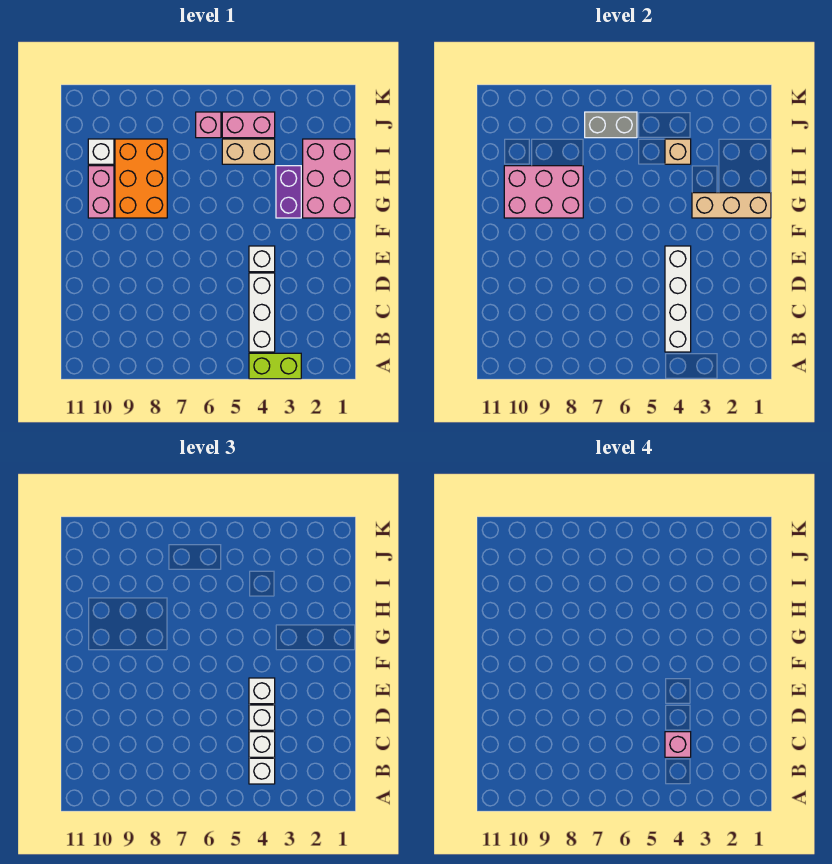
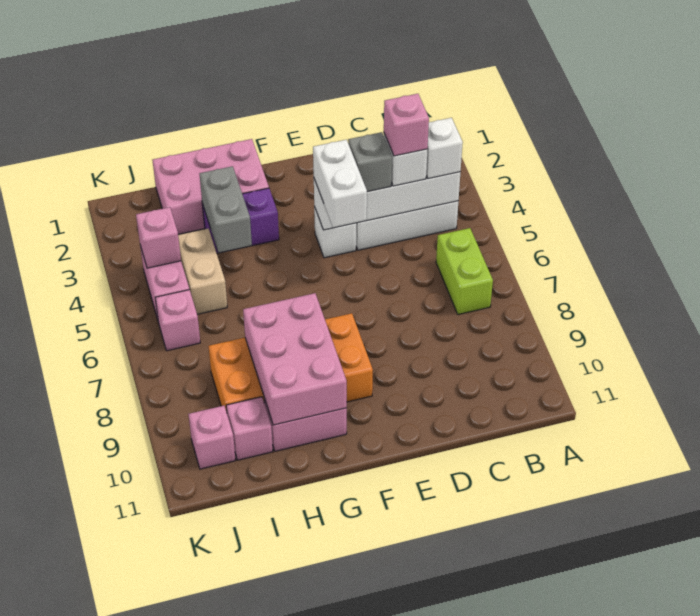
lime 1x2 brick [249,353,301,379] -> lime 1x2 brick moved to [436,228,493,315]
white 1x1 brick [249,705,275,730] -> grey 1x1 brick [348,132,392,192]
white 1x1 brick [249,678,275,704] -> white 1x2 brick [313,140,367,228]
tan 1x3 brick [692,193,771,218] -> none
orange 2x3 brick [115,139,167,218] -> orange 2x4 brick [209,313,373,412]
tan 1x1 brick [665,139,691,164] -> none
white 1x1 brick [88,139,114,164] -> pink 1x1 brick [226,397,273,460]
none -> pink 1x1 brick [136,207,181,268]
grey 1x2 brick [585,112,637,138] -> grey 1x2 brick moved to [199,166,252,253]
none -> pink 1x1 brick [188,406,236,469]

